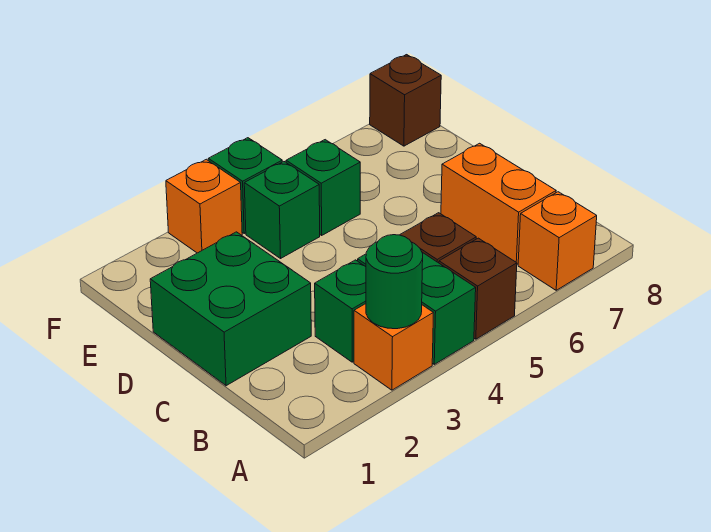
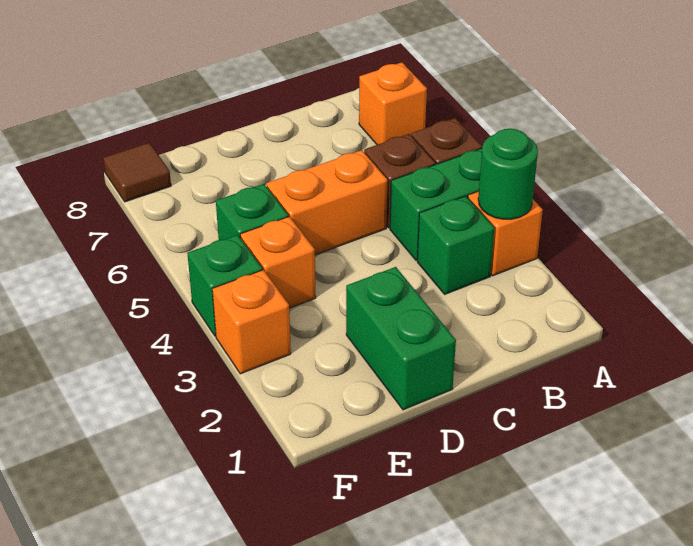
orange 1x2 brick [441,143,556,264] -> orange 1x2 brick moved to [266,150,388,255]
green 2x2 brick [150,232,311,386] -> green 1x2 brick [346,267,456,410]
green 1x1 brick [244,162,320,258] -> orange 1x1 brick [240,217,316,308]
brown 1x1 brick [370,55,441,146] -> brown 1x1 tile [103,143,171,202]

